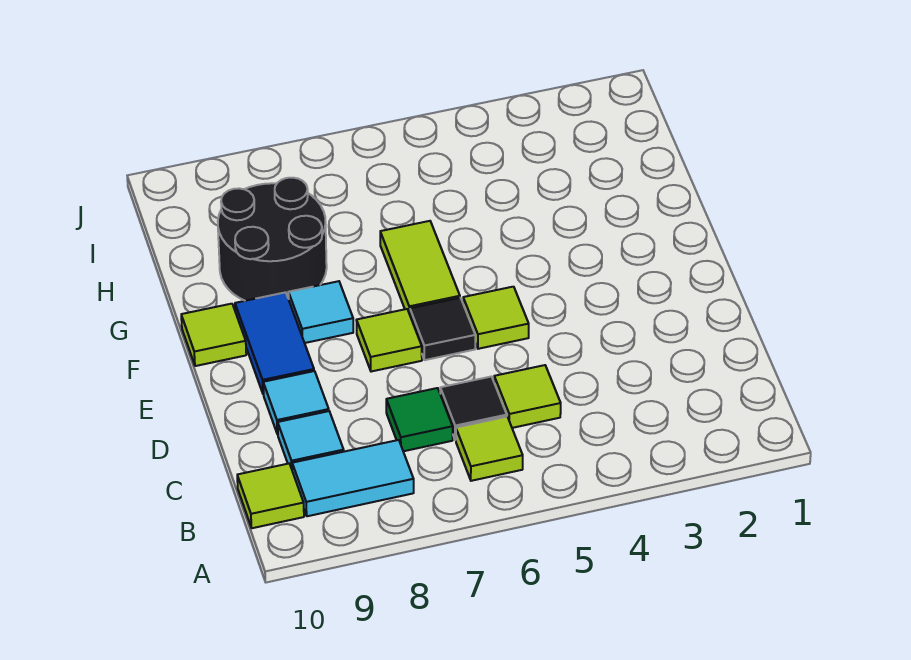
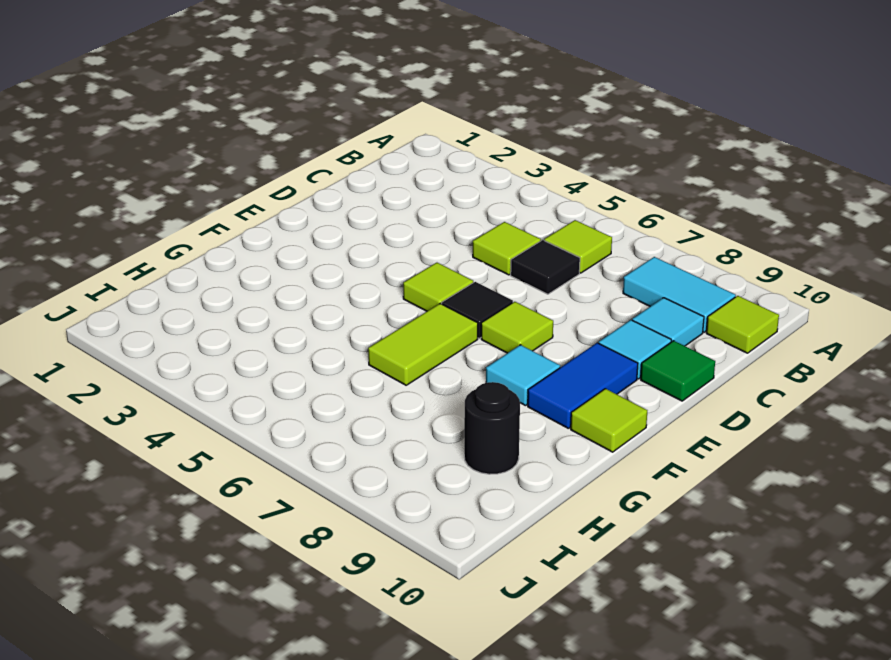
green 1x1 tile [386,388,453,451] -> green 1x1 tile moved to [641,341,715,401]
black 2x2 round brick [218,178,327,301] -> black 1x1 round brick [464,382,520,474]

